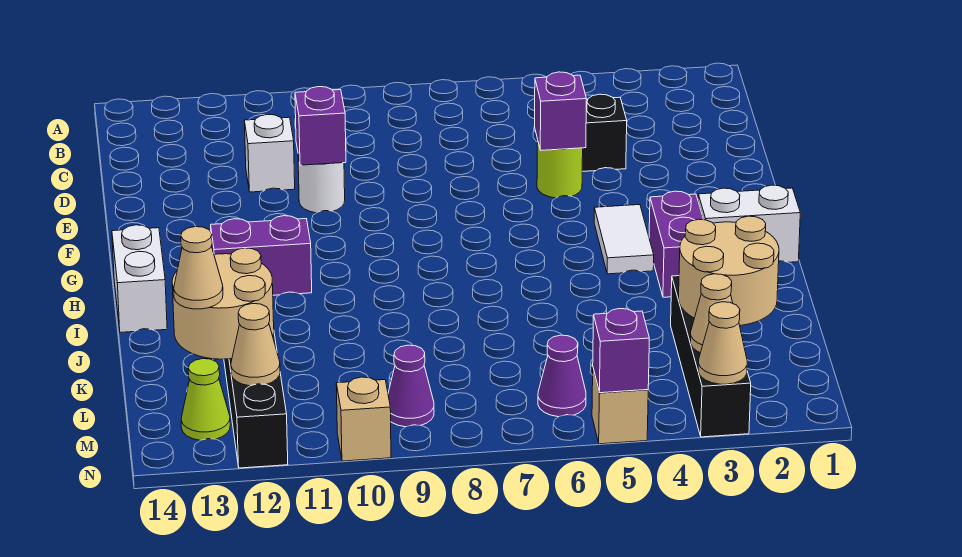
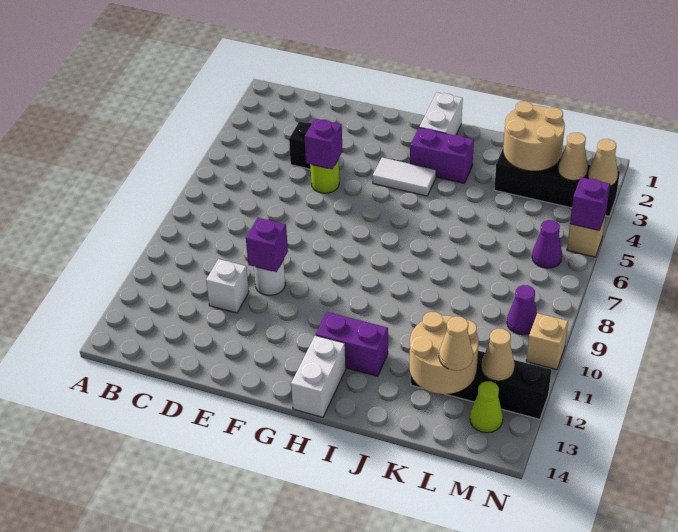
purple 1x2 brick [211,216,312,295] -> purple 1x2 brick turned to [316,312,388,376]
white 1x2 brick [112,225,167,332] -> white 1x2 brick turned to [291,335,346,417]

